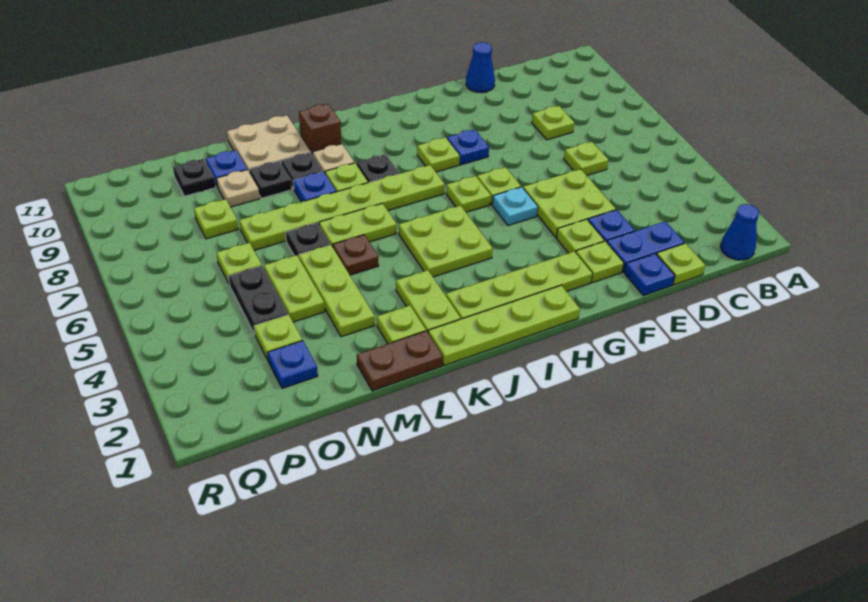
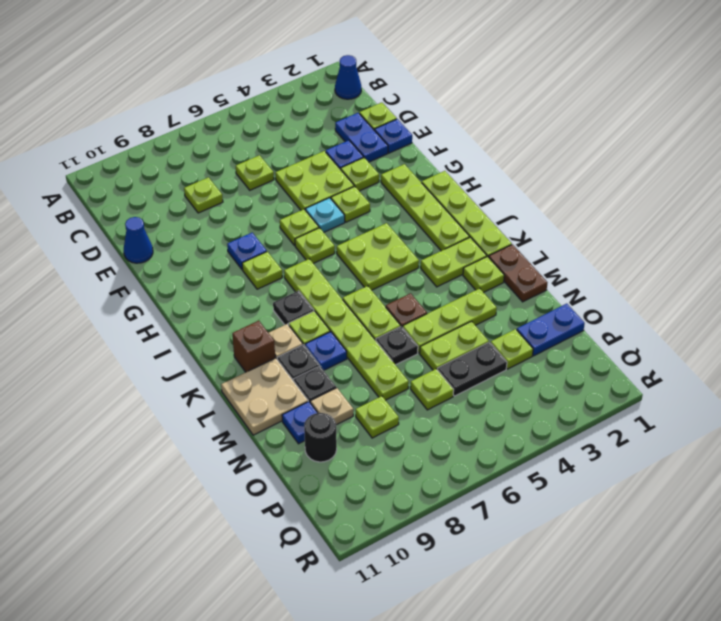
lime 1x1 plate [576,241,624,283] -> lime 1x1 plate moved to [331,186,370,222]
blue 1x1 plate [268,341,318,389] -> blue 1x2 plate [517,304,585,356]
black 1x1 plate [173,159,216,196] -> black 1x1 round brick [304,413,337,462]

